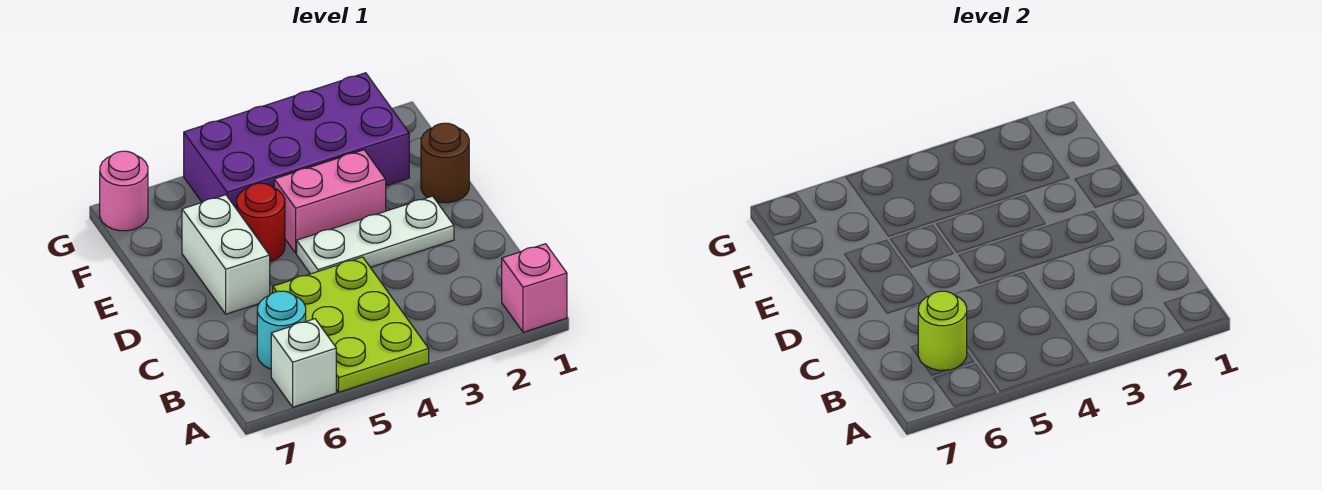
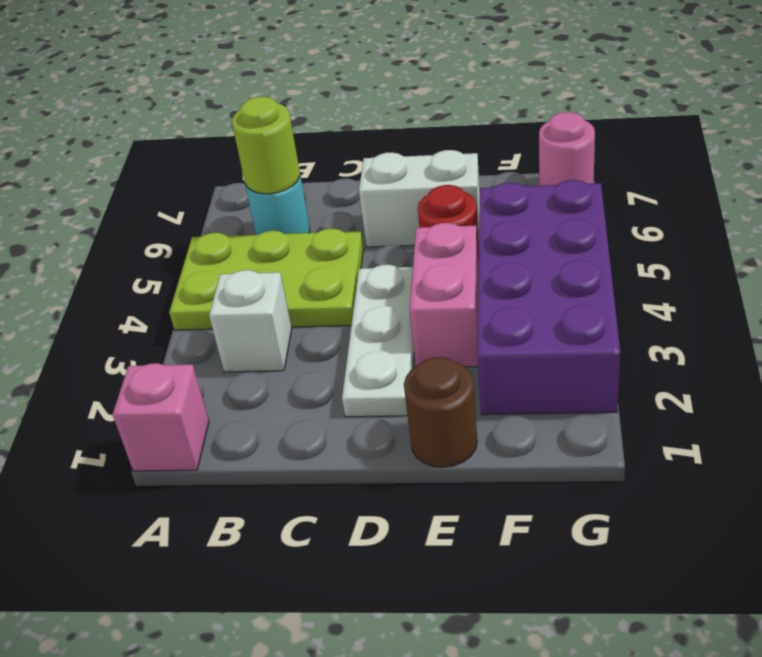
white 1x1 brick [271,319,336,407] -> white 1x1 brick moved to [209,270,292,372]

